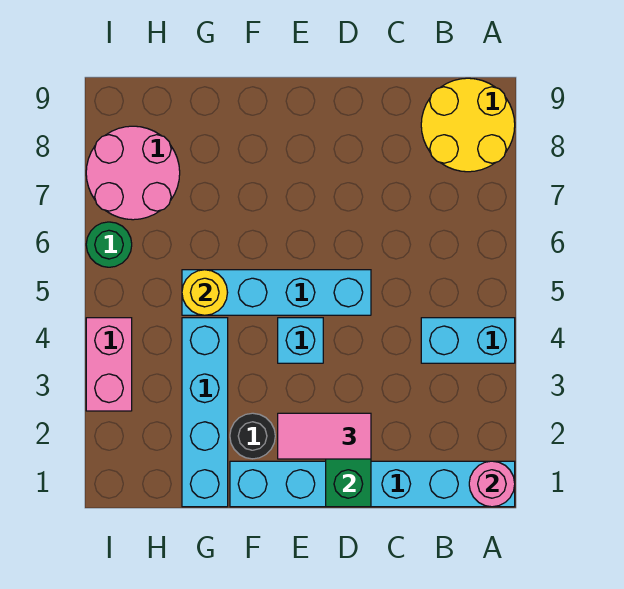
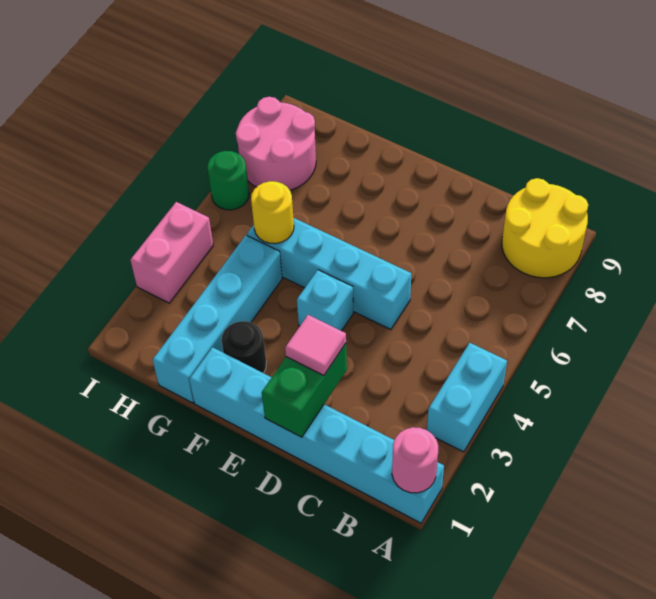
cyan 1x2 brick [421,318,515,363] -> cyan 1x2 brick turned to [427,343,507,452]
pink 1x2 tile [278,413,371,459] -> pink 1x1 tile [285,315,346,375]

